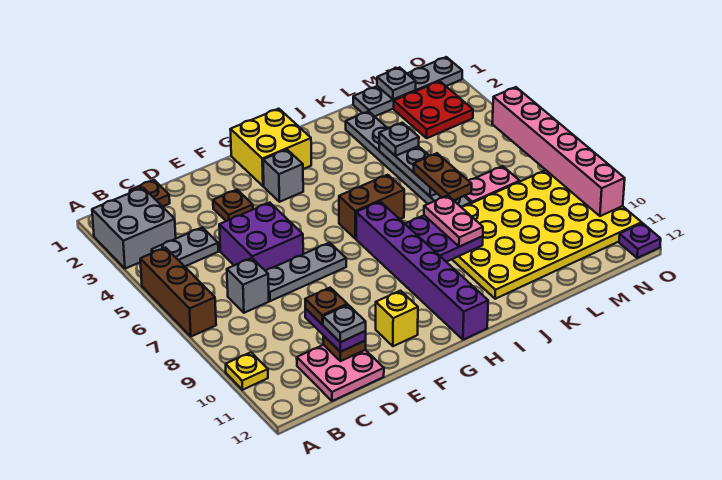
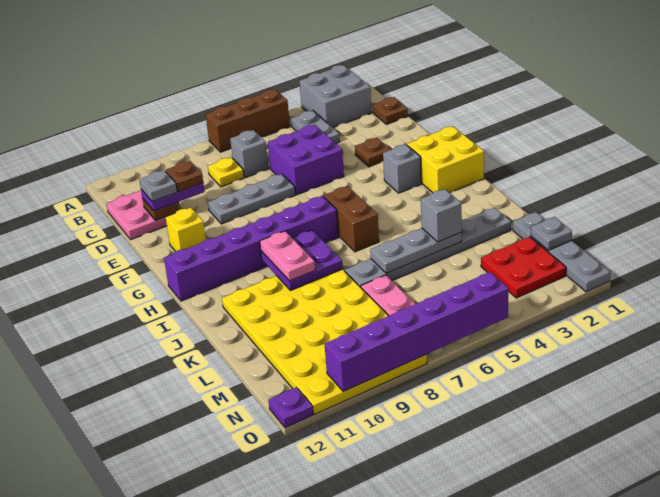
yellow 1x1 plate [226,352,268,390] -> yellow 1x1 plate moved to [208,157,244,187]
grey 1x3 plate [266,243,346,301] -> grey 1x3 plate turned to [208,174,295,224]
pink 1x2 plate [424,195,483,247] -> pink 1x2 plate turned to [260,231,315,281]
grey 1x1 plate [379,123,419,156] -> grey 1x1 brick [421,189,462,242]
brown 1x2 plate [414,153,472,200] -> none
pink 1x6 brick [492,87,625,216] -> purple 1x6 brick [324,272,509,392]

